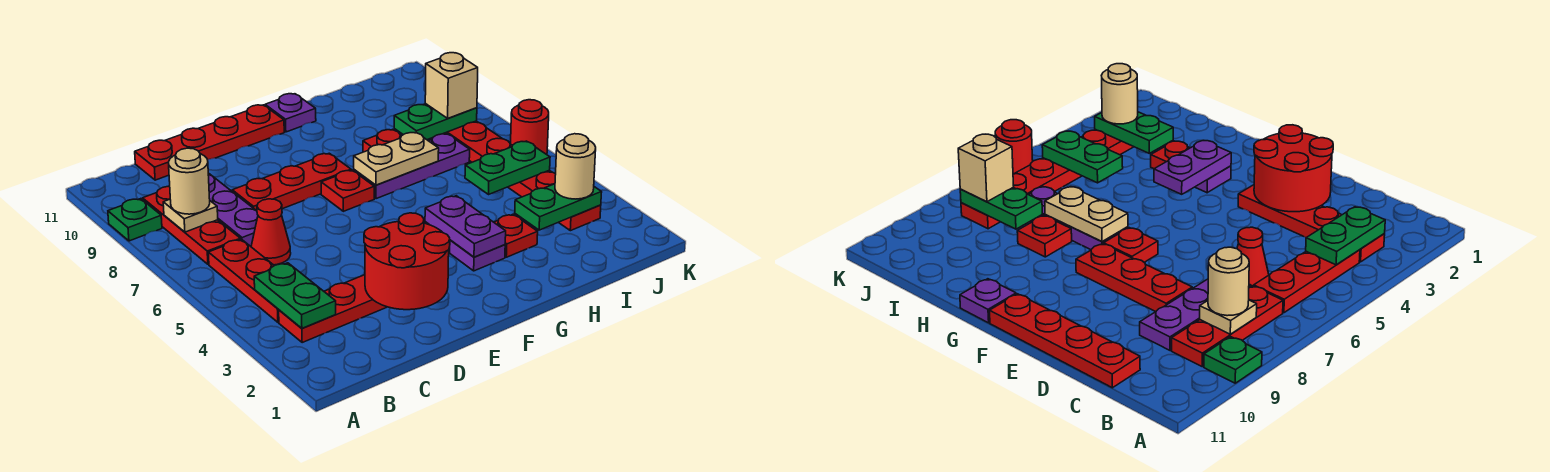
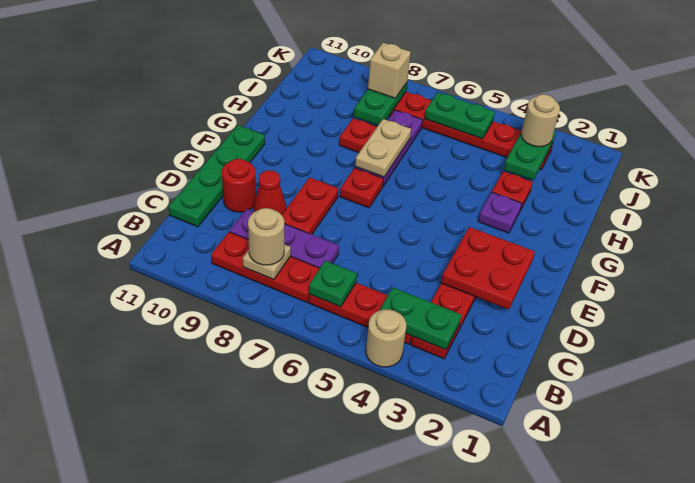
none -> tan 1x1 round brick [366,309,406,367]
green 1x1 plate [108,199,162,241] -> green 1x1 plate moved to [309,261,357,307]
red 1x1 cone [251,199,291,265] -> red 1x1 cone moved to [253,170,286,215]
red 1x4 plate [135,105,284,180] -> green 1x4 plate [168,125,265,227]
red 2x2 round brick [364,213,450,310] -> red 2x2 plate [441,227,535,310]
red 1x3 plate [232,153,351,211] -> red 1x2 plate [282,177,338,234]
purple 1x2 plate [425,196,506,257] -> none
purple 1x1 plate [265,94,316,132] -> none
green 1x2 plate [465,141,550,194] -> green 1x2 plate turned to [425,92,495,139]
red 1x1 round brick [511,100,549,155] -> red 1x1 round brick moved to [222,159,256,212]

